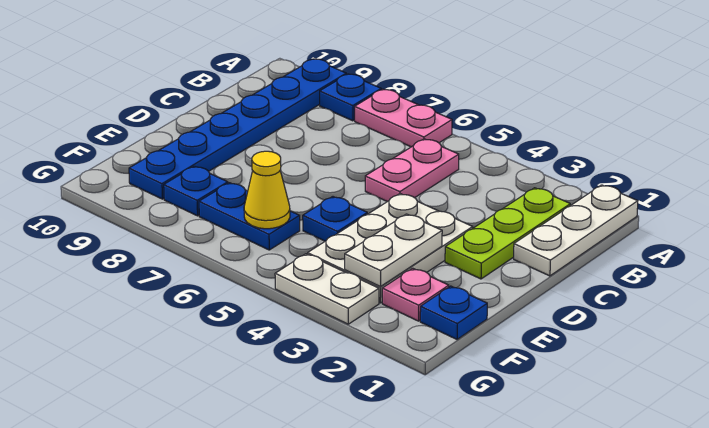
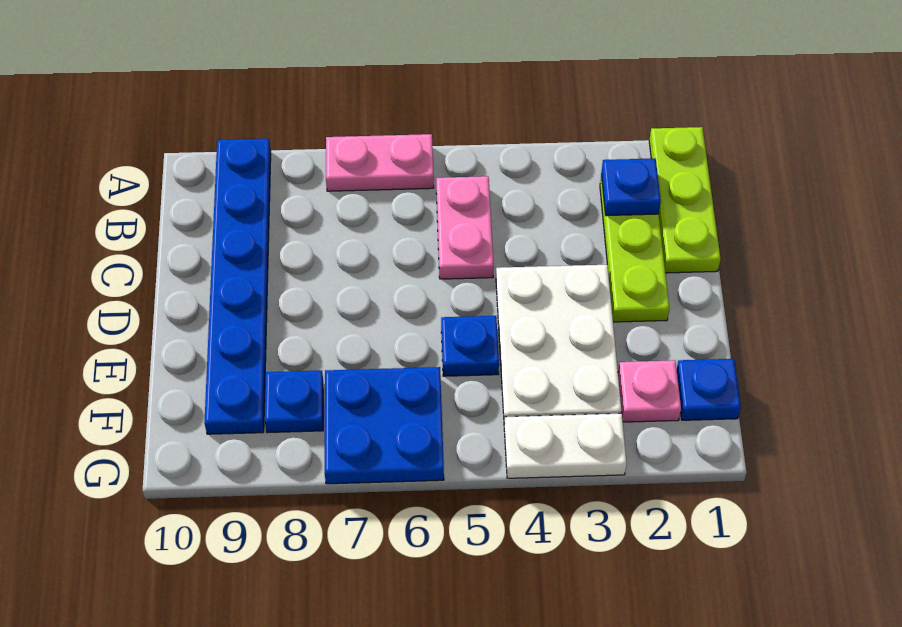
white 1x3 plate [514,185,638,276] -> lime 1x3 plate [649,127,721,273]
blue 1x1 plate [320,74,381,121] -> blue 1x1 plate moved to [601,158,661,216]
white 1x2 plate [345,214,442,287] -> none
blue 1x2 plate [199,183,300,250] -> blue 2x2 plate [325,367,444,484]
yellow 1x1 cone [244,151,290,229] -> none

